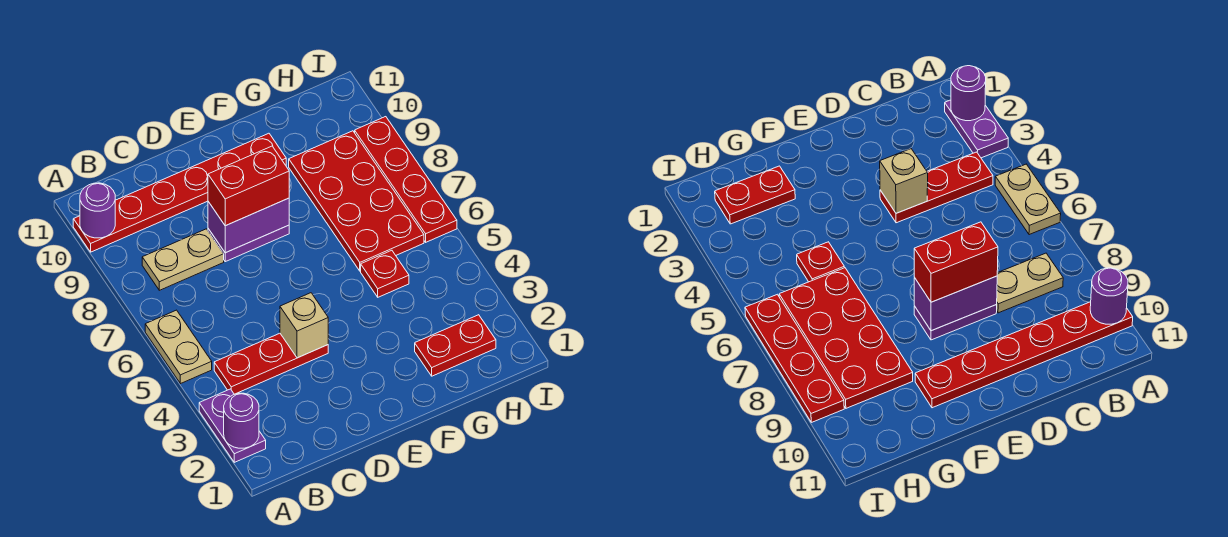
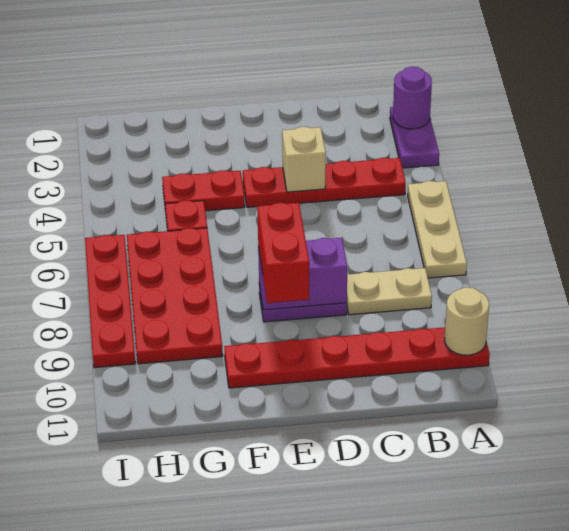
tan 1x2 plate [145,310,212,384] -> tan 1x3 plate [408,181,467,278]
purple 1x1 round brick [80,183,115,238] -> tan 1x1 round brick [445,287,489,355]
red 1x3 plate [214,333,328,394] -> red 1x4 plate [243,158,406,207]
red 1x2 brick [208,146,289,226] -> red 1x2 brick turned to [257,203,309,303]
red 1x2 plate [415,315,496,376] -> red 1x2 plate moved to [162,170,245,212]

